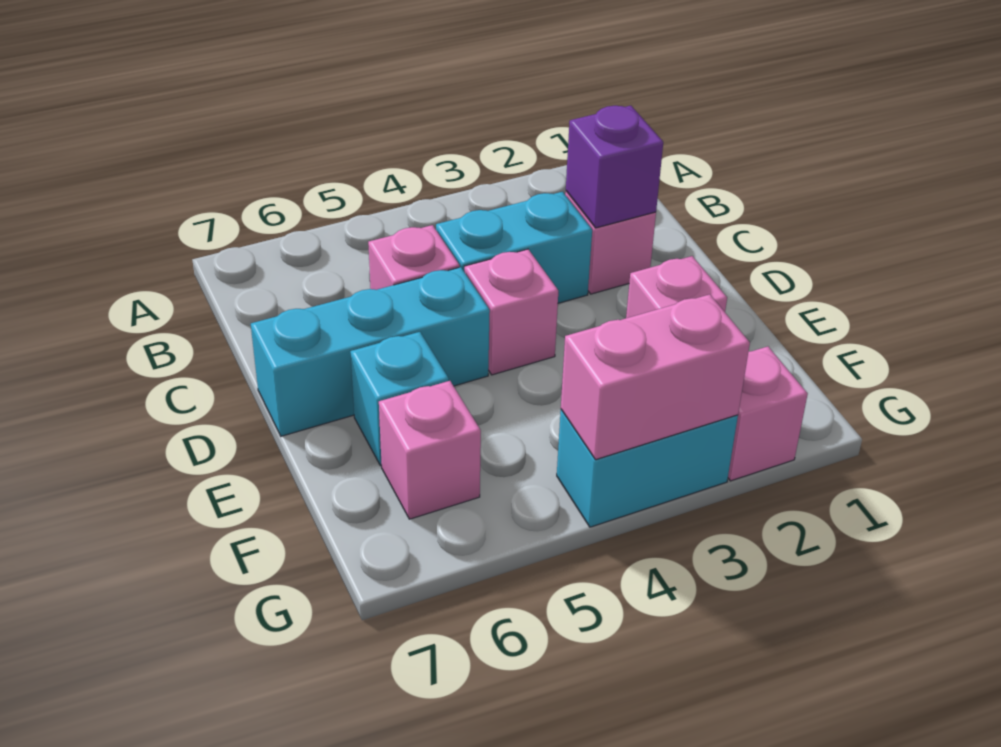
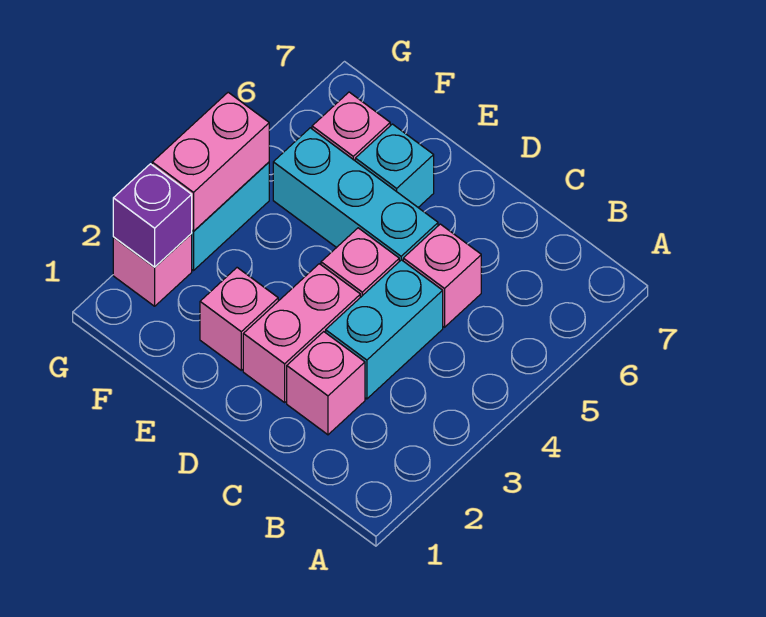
purple 1x1 brick [566,106,663,228] -> purple 1x1 brick moved to [113,164,192,267]
none -> pink 1x2 brick [243,264,360,402]
cyan 1x3 brick [251,267,490,436] -> cyan 1x3 brick turned to [273,128,438,262]

